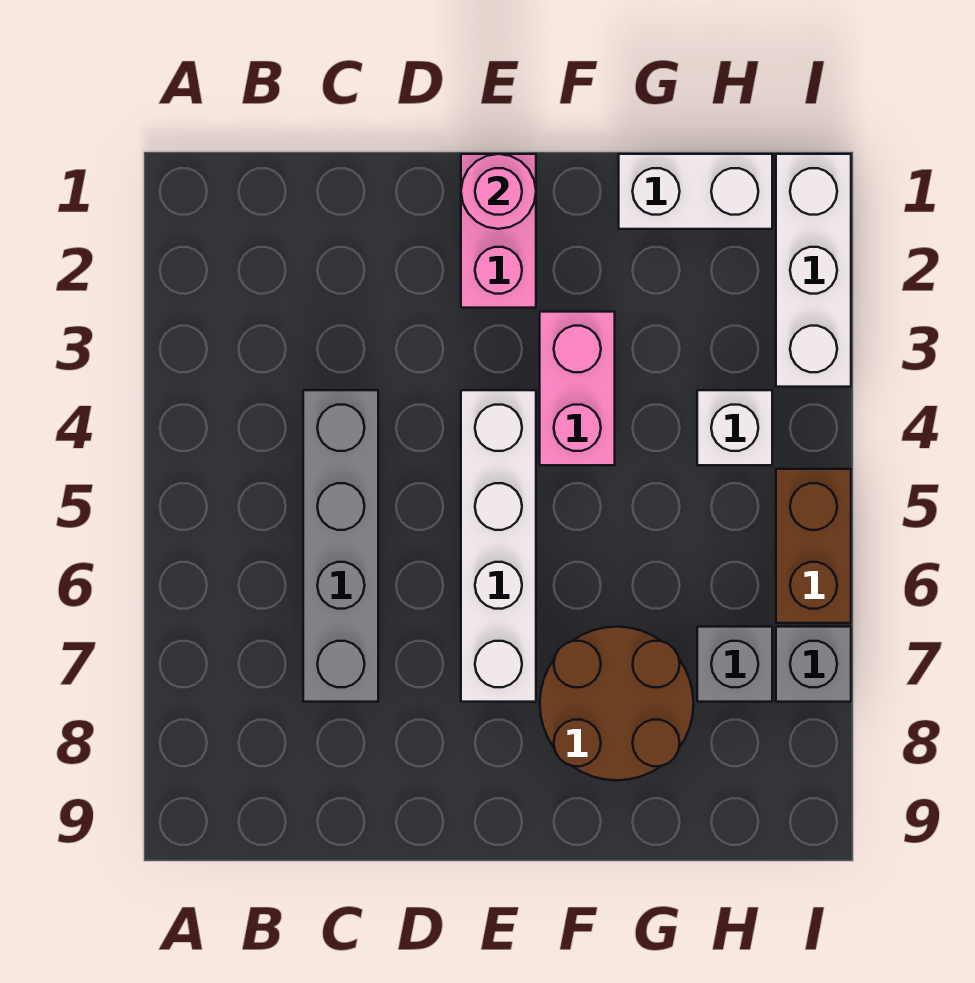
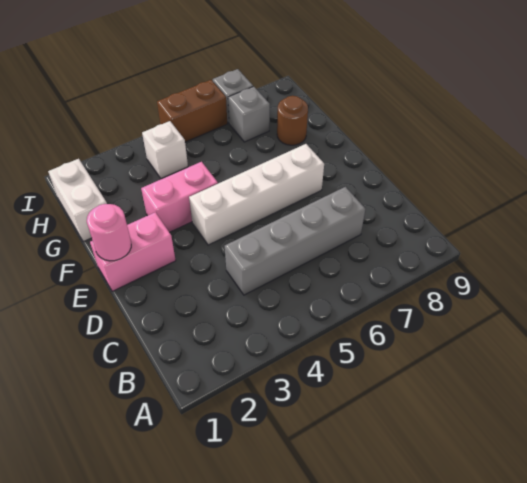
brown 2x2 round brick [540,627,694,780] -> brown 1x1 round brick [277,96,308,145]
white 1x3 brick [776,154,851,387] -> none

